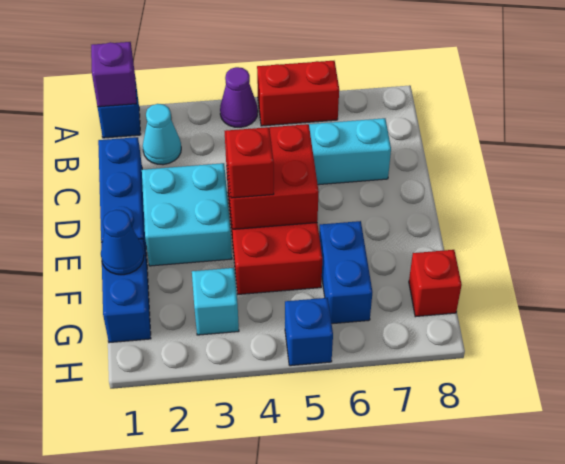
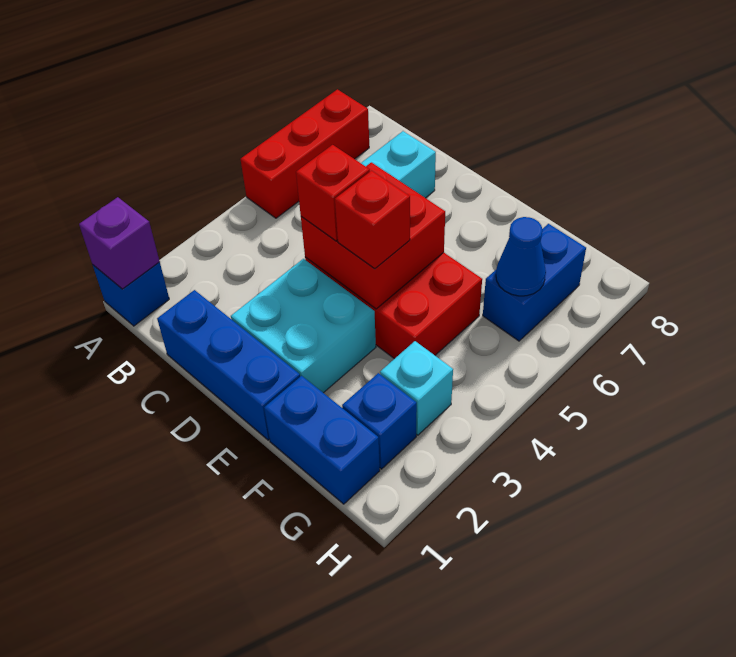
purple 1x1 cone [220,67,258,127] -> none
red 1x2 brick [257,61,339,126] -> red 1x3 brick [240,89,369,218]
cyan 1x1 cone [143,104,181,165] -> none
blue 1x1 cone [101,210,144,275] -> blue 1x1 cone moved to [496,217,546,296]
blue 1x2 brick [319,221,372,324] -> blue 1x2 brick turned to [483,224,586,341]
red 1x1 brick [409,250,462,317] -> red 1x1 brick moved to [296,145,370,241]
blue 1x1 brick [285,298,333,366] -> blue 1x1 brick moved to [342,373,417,469]

